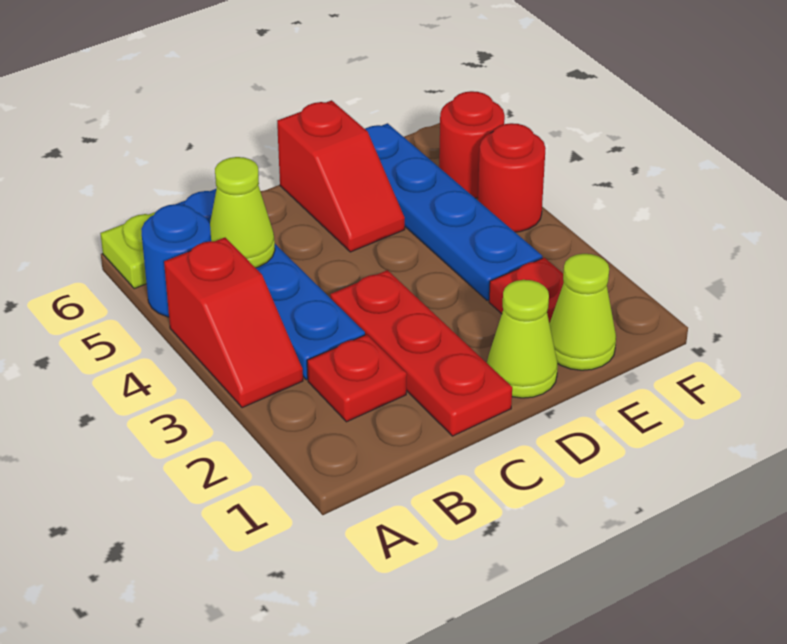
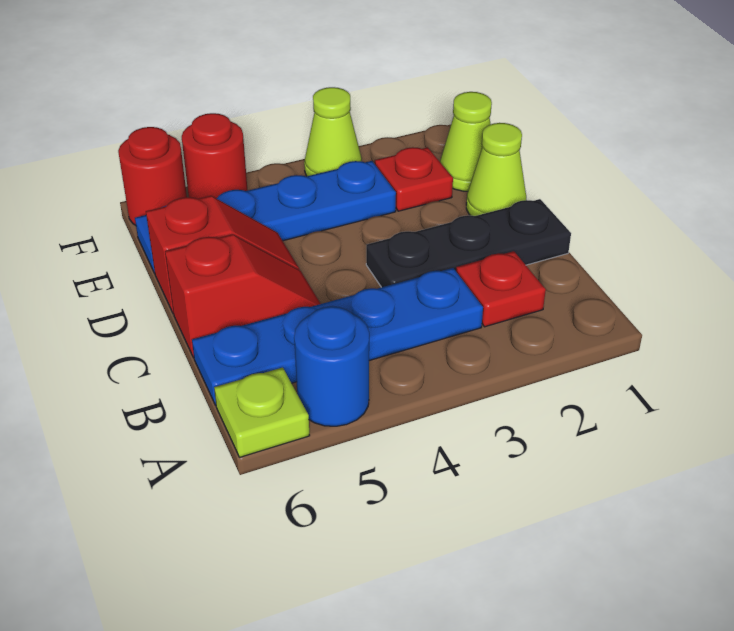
red 1x2 slope [164,238,303,408] -> red 1x2 slope moved to [165,234,321,358]
lime 1x1 cone [210,157,275,268] -> lime 1x1 cone moved to [304,87,362,176]
red 1x3 plate [330,270,512,436] -> black 1x3 plate [366,199,571,287]
red 1x1 round brick [478,123,546,232] -> red 1x1 round brick moved to [118,127,187,225]

